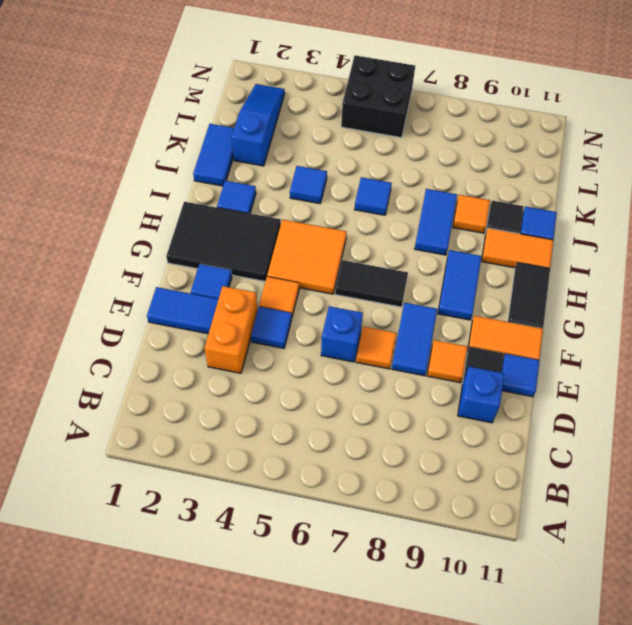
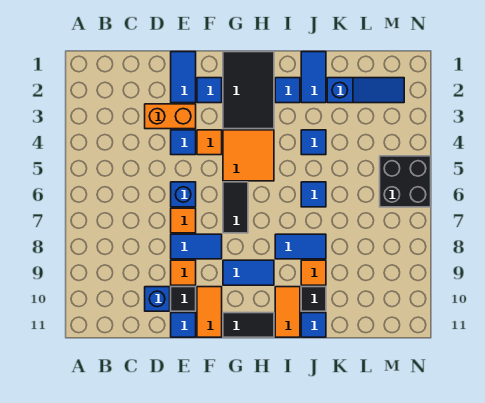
blue 1x2 tile [193,124,234,186] -> blue 1x2 tile turned to [301,52,326,103]

